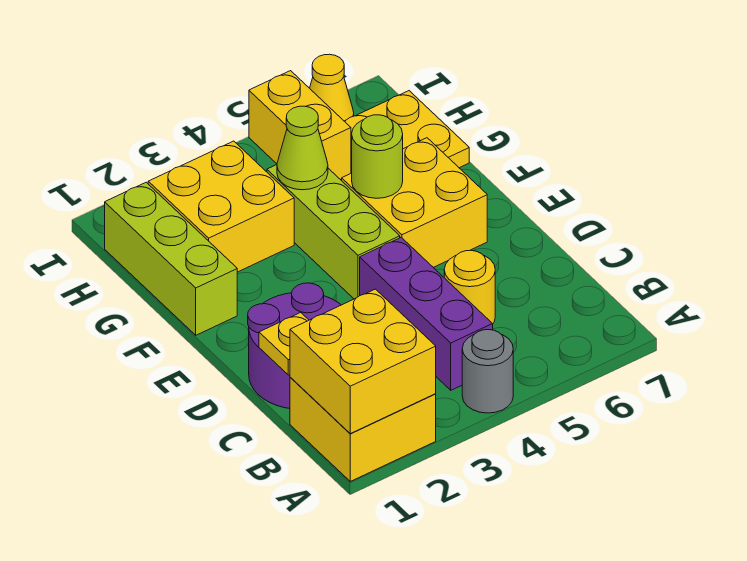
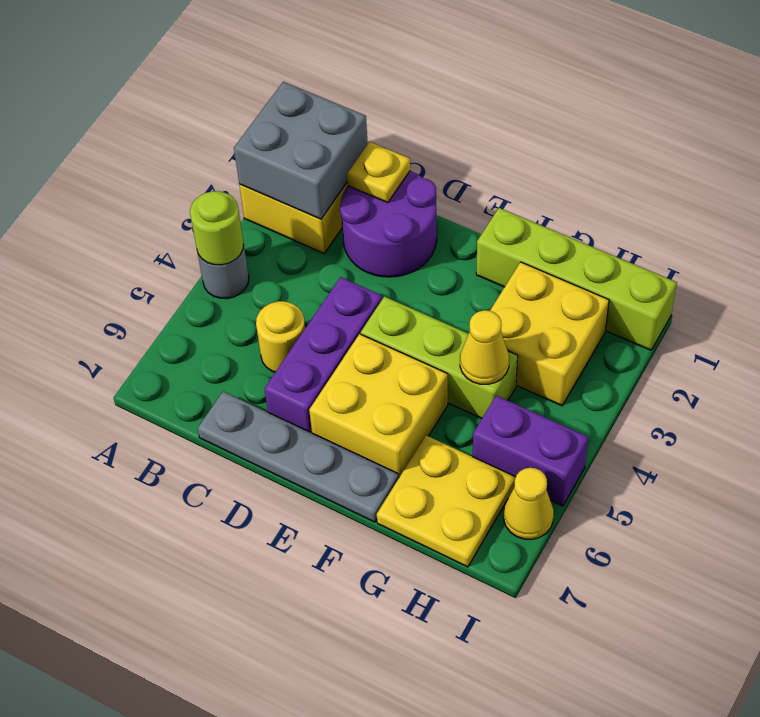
yellow 2x2 brick [290,289,436,434] -> grey 2x2 brick [234,82,368,219]
purple 1x3 brick [360,237,493,390] -> purple 1x3 brick turned to [265,277,382,433]
none -> grey 1x4 plate [198,391,399,522]
lime 1x3 brick [105,182,237,335] -> lime 1x4 brick [476,208,677,350]
lime 1x1 round brick [352,115,403,198] -> lime 1x1 round brick moved to [190,191,244,265]
lime 1x1 cone [277,106,328,190] -> yellow 1x1 cone [460,310,509,384]
yellow 1x2 brick [249,71,351,180] -> purple 1x2 brick [473,395,588,506]

